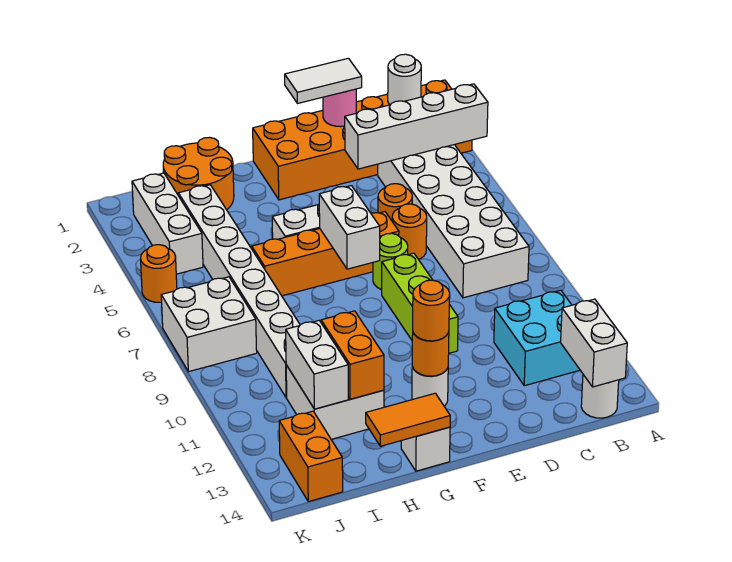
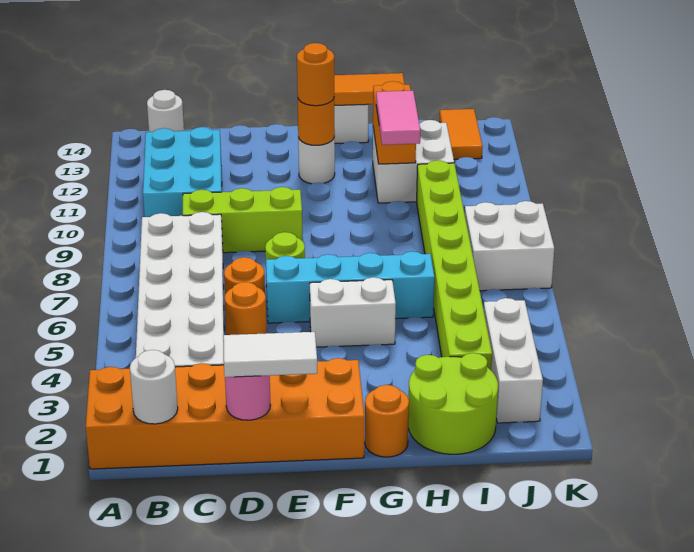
white 1x4 brick [345,84,488,169] -> none
cyan 2x2 brick [494,290,580,386] -> cyan 2x3 brick [143,127,222,217]
white 1x2 brick [561,299,627,387] -> none
orange 1x4 brick [252,212,399,296] -> cyan 1x4 brick [266,251,434,323]
lime 1x3 brick [382,253,458,353] -> lime 1x3 brick turned to [183,187,303,253]
white 1x2 brick [319,186,380,269] -> none
orange 2x2 round brick [163,137,234,210] -> lime 2x2 round brick [408,353,498,454]
none -> pink 1x2 tile [376,91,420,145]
white 1x8 brick [178,185,300,398] -> lime 1x8 brick [417,160,492,370]
white 1x2 brick [286,321,348,409] -> none
orange 1x2 brick [279,411,343,502] -> orange 1x2 tile [440,109,483,159]
orange 1x1 round brick [141,245,177,302] -> orange 1x1 round brick moved to [365,385,409,457]

